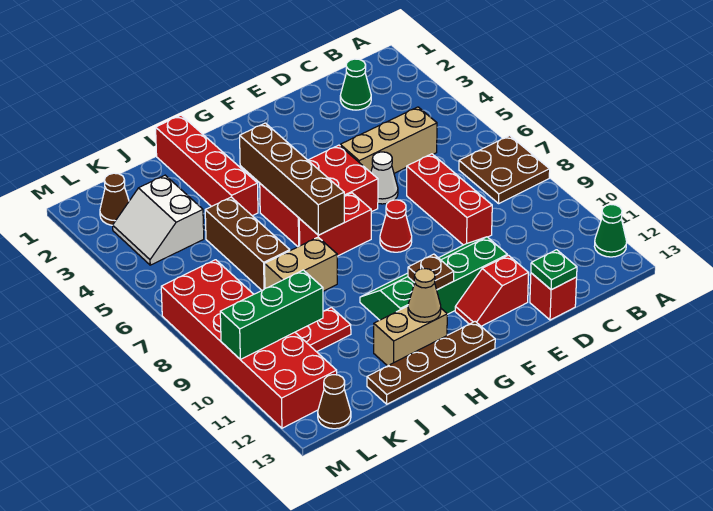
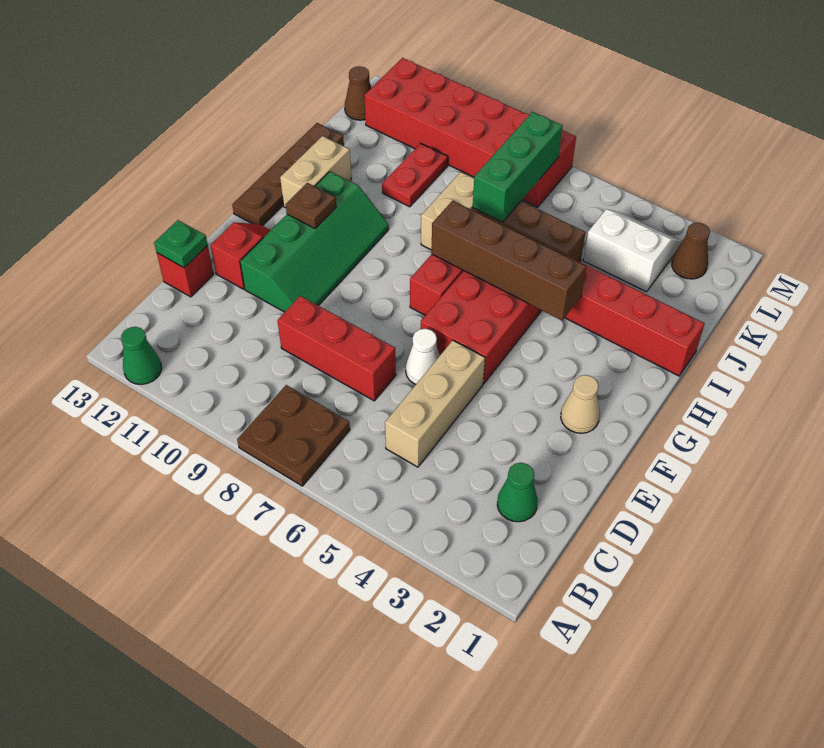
red 1x1 cone [380,200,412,252] -> none
tan 1x1 cone [408,268,441,322] -> tan 1x1 cone moved to [561,375,600,433]
green 1x3 brick [220,270,323,359] -> green 1x3 brick moved to [473,112,563,222]

